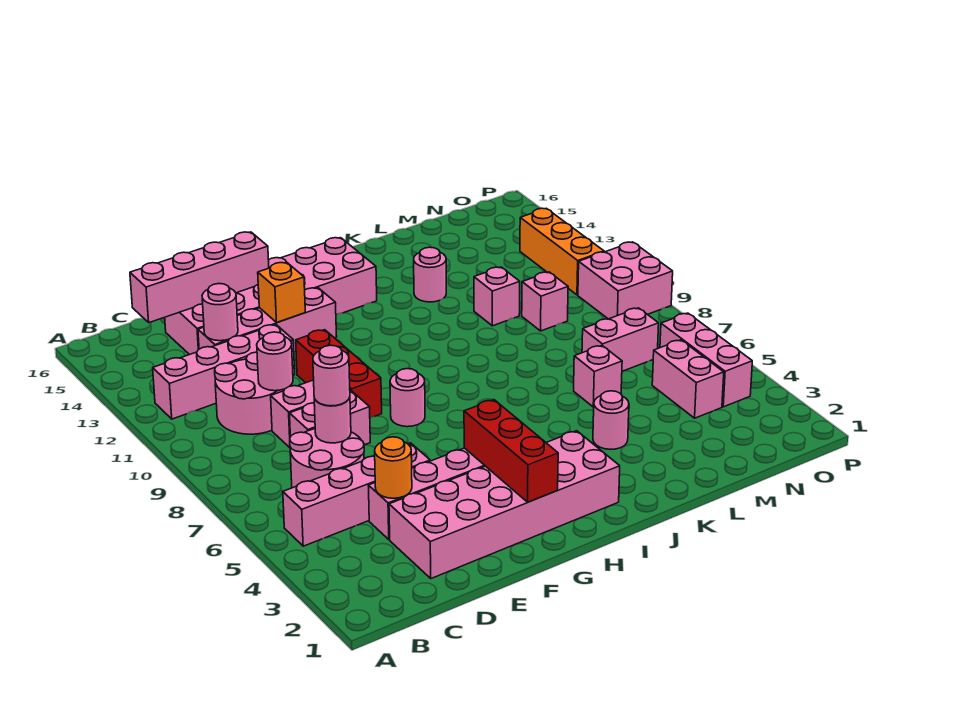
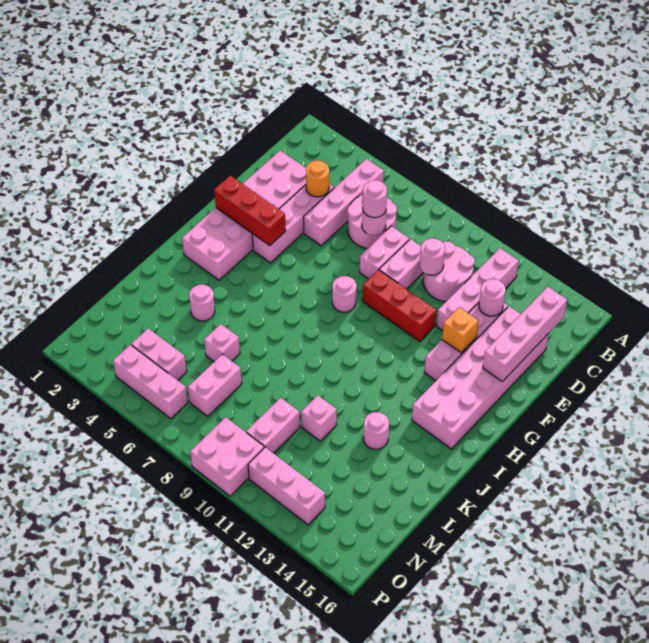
pink 1x1 brick [522,272,568,331] -> pink 1x2 brick [246,398,300,453]
orange 1x3 brick [520,208,604,295] -> pink 1x3 brick [248,447,325,525]

